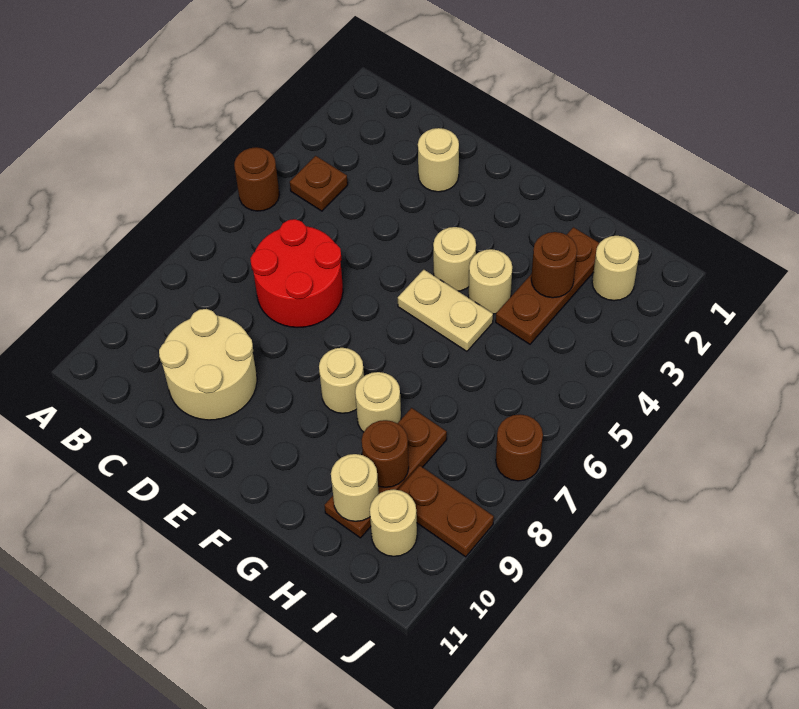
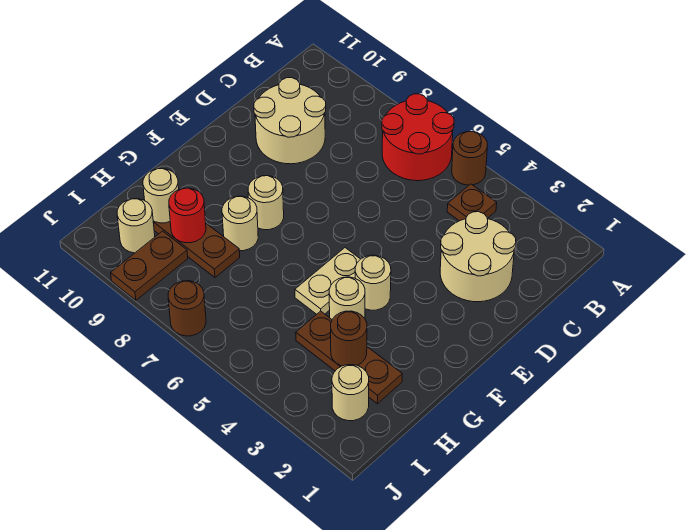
red 2x2 round brick [250,219,343,327] -> red 2x2 round brick moved to [382,94,454,181]
tan 1x1 round brick [418,128,459,192] -> tan 2x2 round brick [440,212,516,302]
brown 1x1 round brick [362,420,409,487] -> red 1x1 round brick [169,188,206,243]

